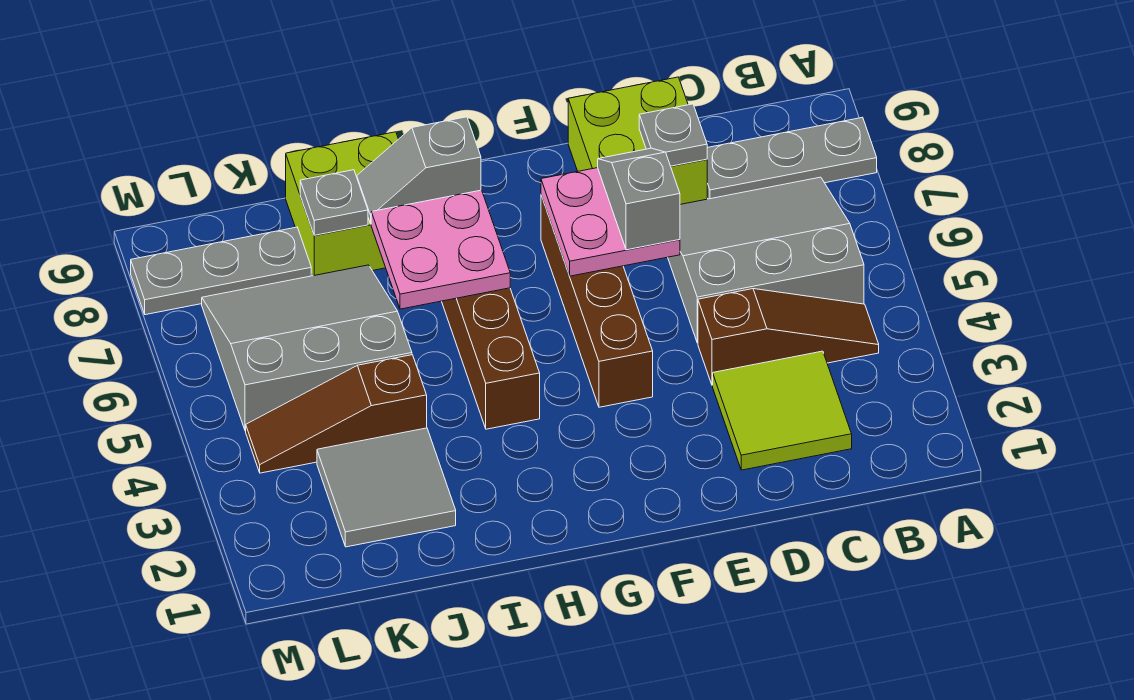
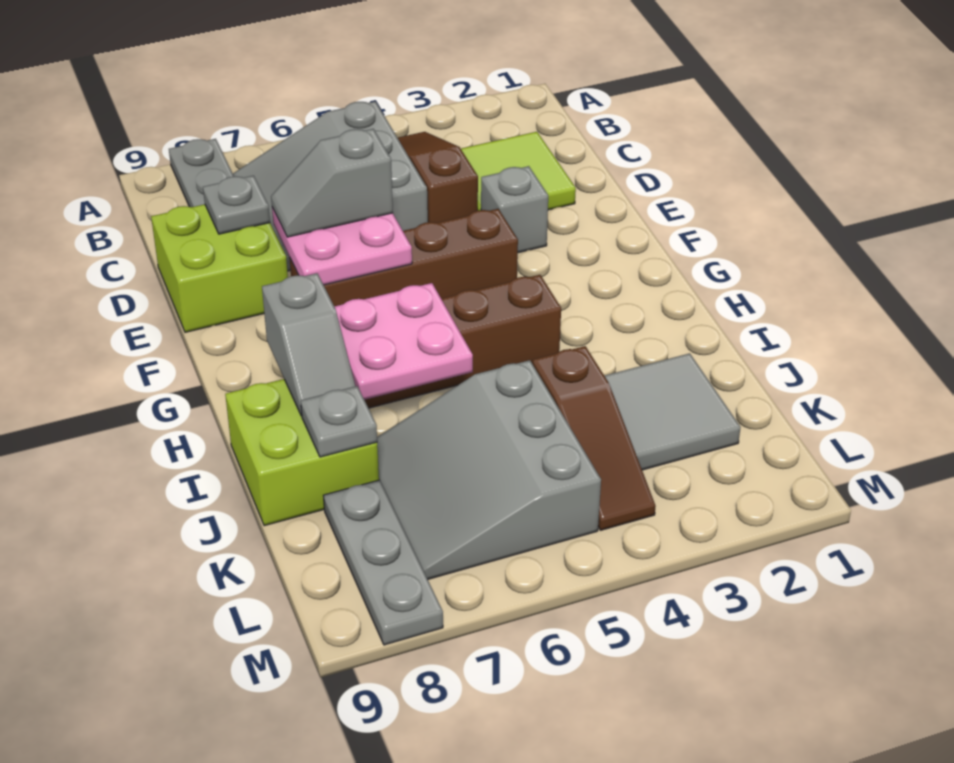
none -> grey 1x1 brick [481,166,548,253]

